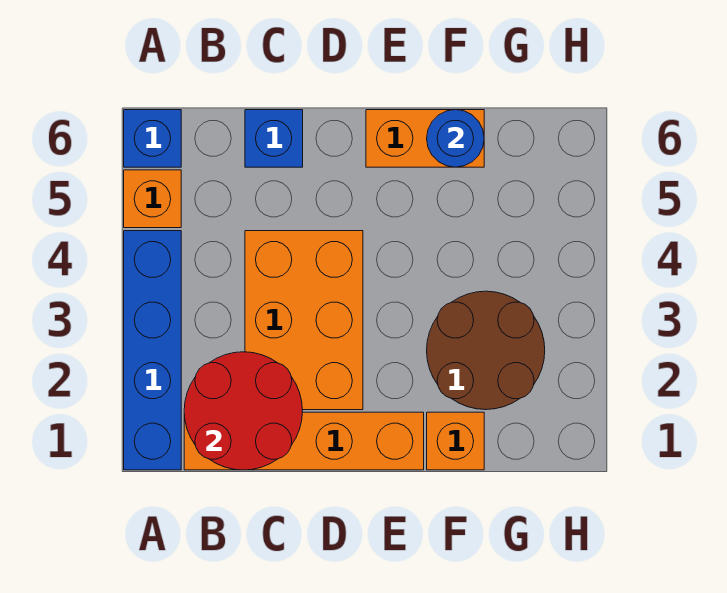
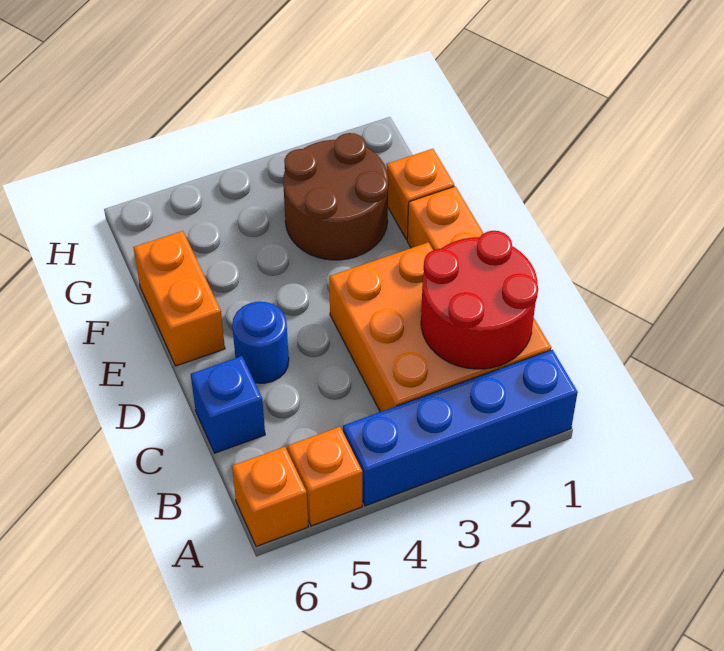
blue 1x1 brick [124,110,181,167] -> orange 1x1 brick [232,447,308,547]
orange 2x3 brick [245,231,363,410] -> orange 2x3 brick turned to [329,242,499,412]
blue 1x1 round brick [427,110,484,167] -> blue 1x1 round brick moved to [232,302,289,383]

